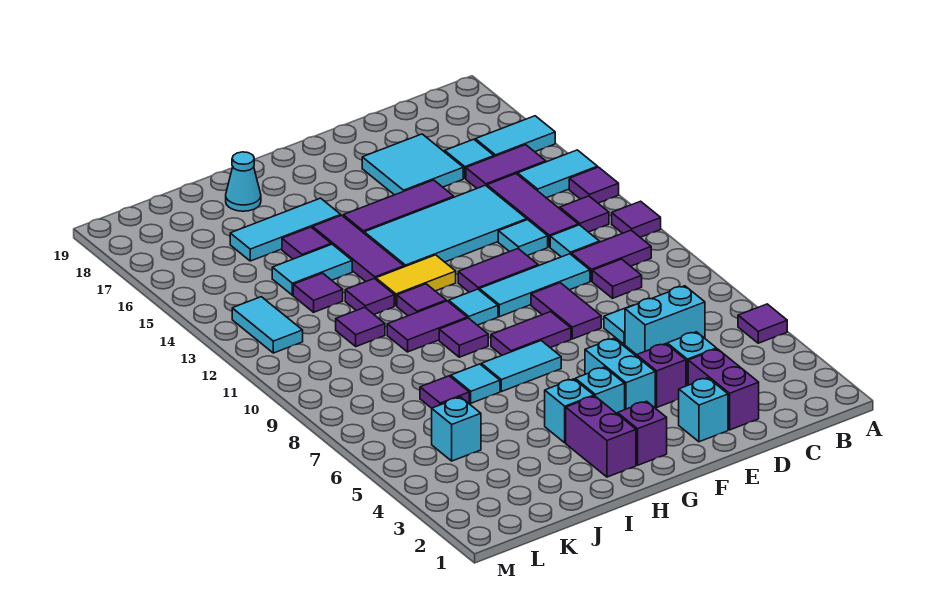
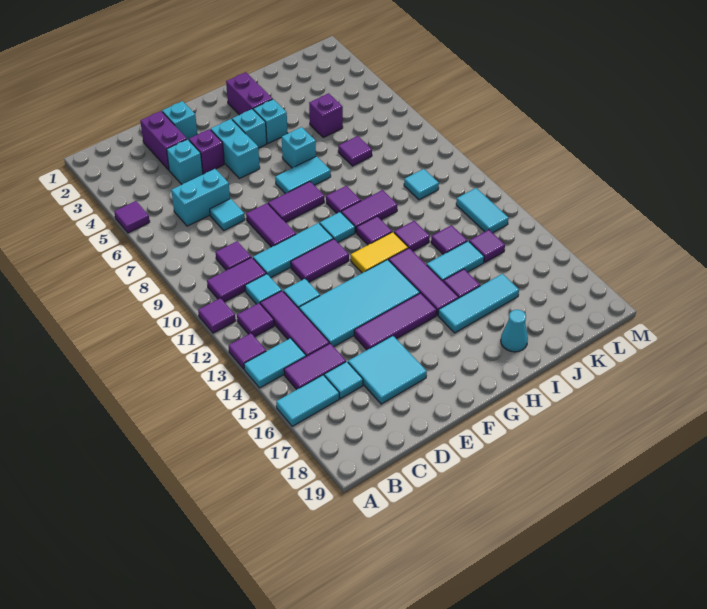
purple 1x1 brick [618,401,667,465] -> purple 1x1 brick moved to [309,93,343,137]
cyan 1x1 tile [451,364,500,403] -> cyan 1x1 tile moved to [404,169,439,200]
purple 1x1 tile [336,307,385,346] -> purple 1x1 tile moved to [469,230,505,262]
cyan 1x1 brick [432,397,481,461] -> cyan 1x1 brick moved to [282,127,316,168]

